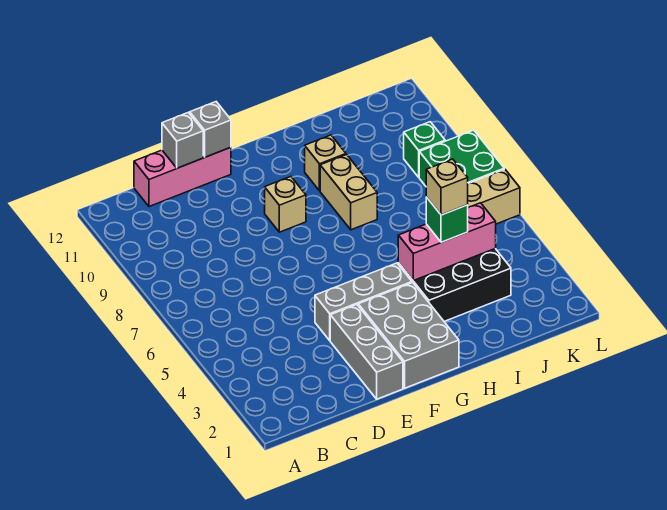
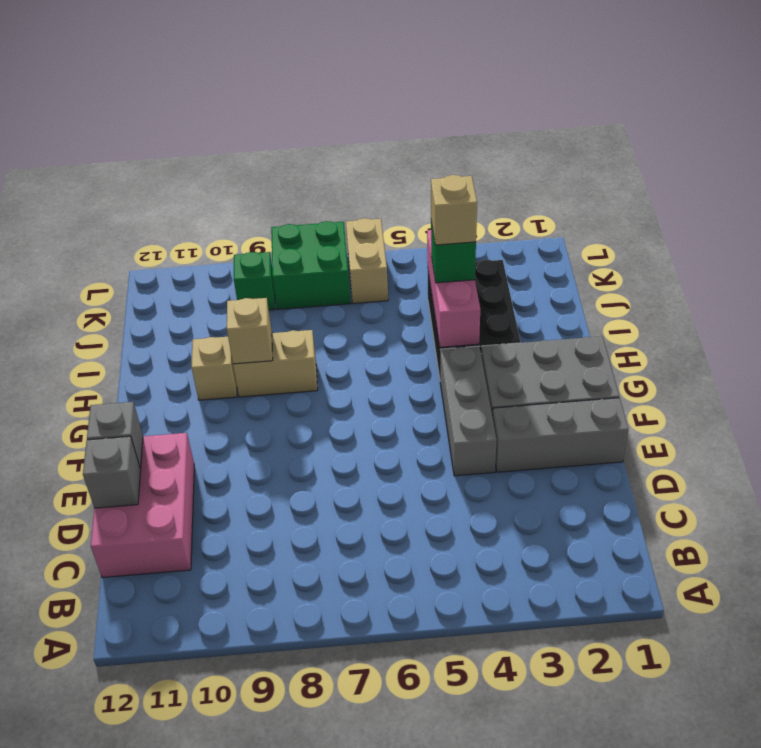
pink 1x3 brick [134,147,231,207] -> pink 2x3 brick [91,433,194,578]
tan 1x1 brick [265,177,306,232] -> tan 1x1 brick moved to [227,298,273,364]

